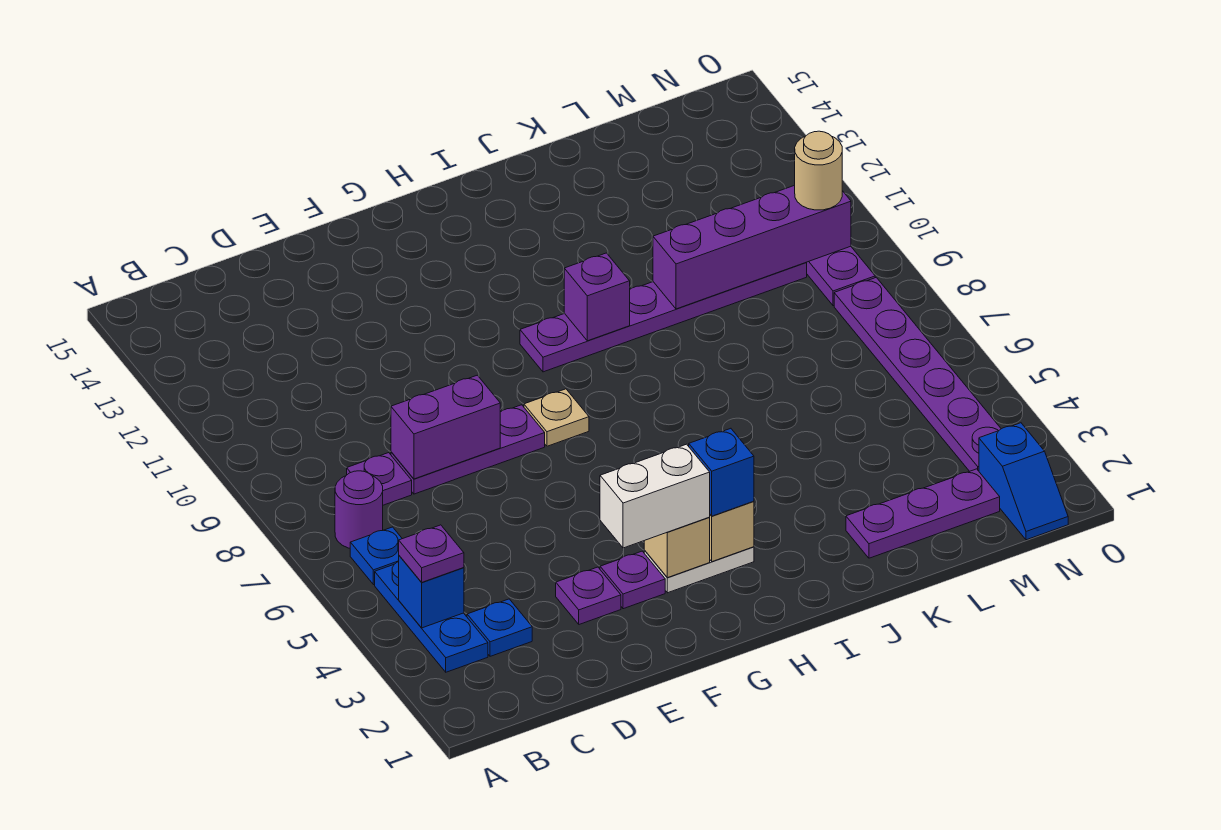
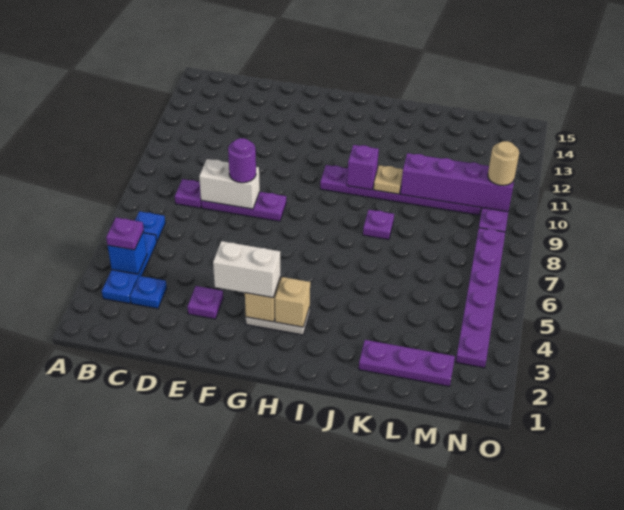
purple 1x1 round brick [335,471,383,548] -> purple 1x1 round brick moved to [228,138,256,183]
purple 1x2 brick [391,375,500,479] -> white 1x2 brick [199,159,260,209]
purple 1x1 plate [600,551,665,609] -> purple 1x1 plate moved to [363,210,394,240]
tan 1x1 plate [524,389,589,446] -> tan 1x1 plate moved to [374,165,403,194]
blue 1x1 brick [689,428,754,516] -> none
blue 1x2 slope [979,423,1068,540] -> none

